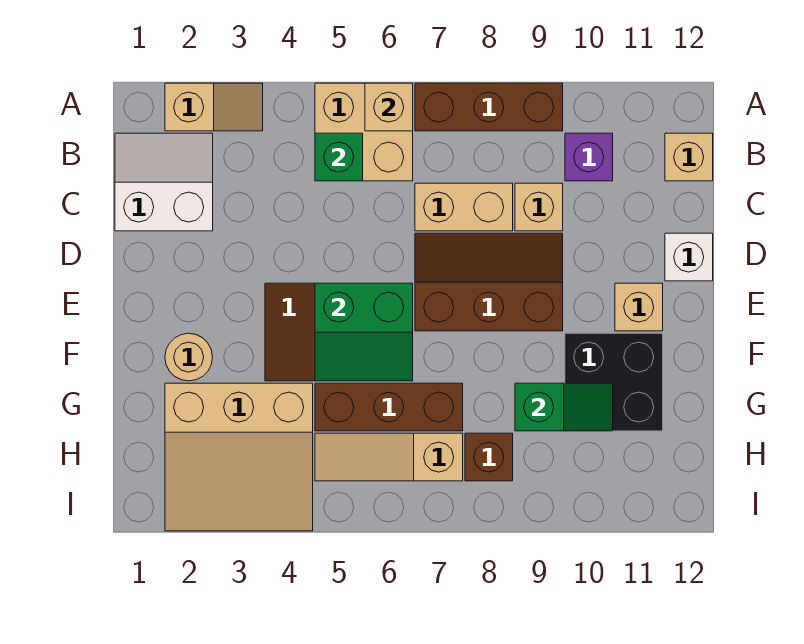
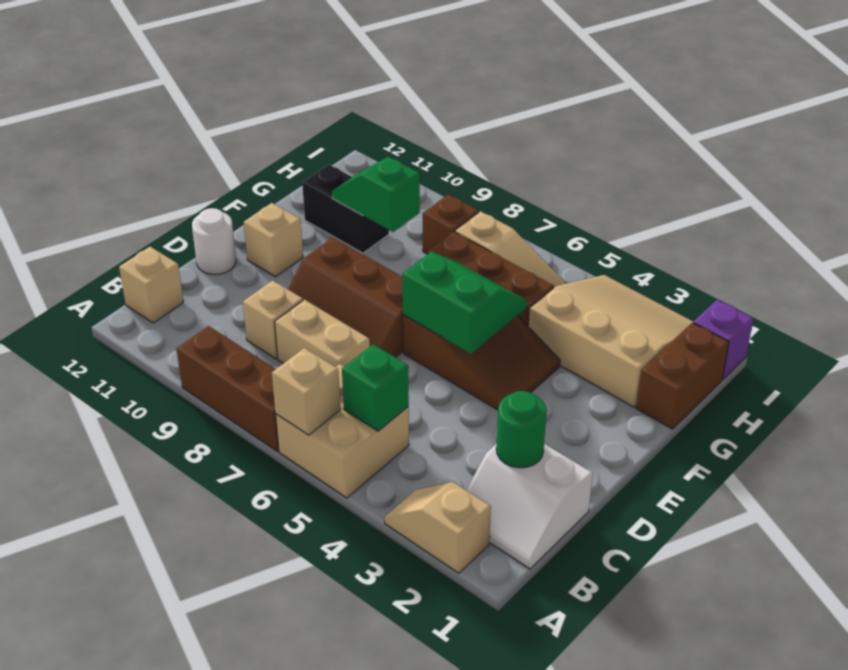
purple 1x1 brick [565,133,613,181] -> purple 1x1 brick moved to [693,300,754,379]
none -> green 1x1 round brick [496,391,547,468]
white 1x1 brick [665,233,713,281] -> white 1x1 round brick [192,208,236,274]
tan 1x1 round brick [165,333,213,381] -> none
black 2x2 brick [565,333,663,431] -> black 1x2 brick [302,165,389,253]
none -> brown 1x2 brick [636,323,729,429]

